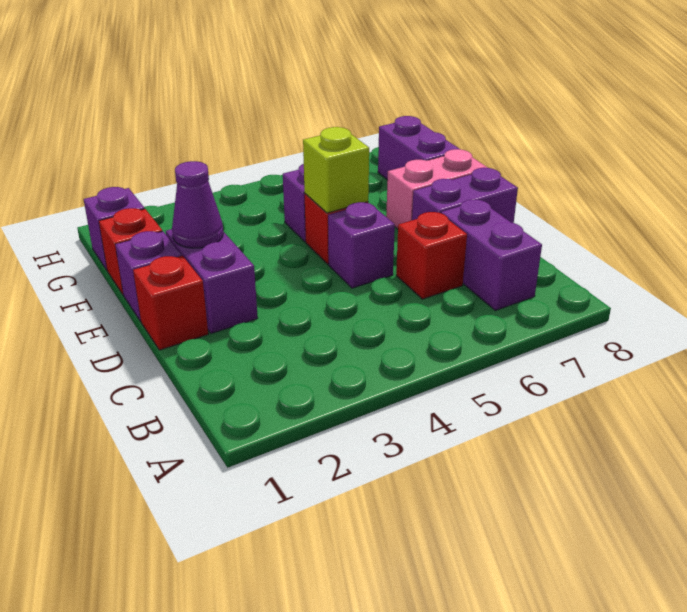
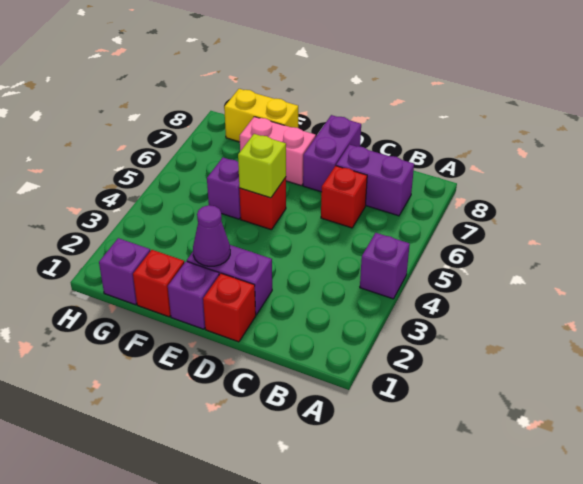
purple 1x1 brick [328,202,395,288] -> purple 1x1 brick moved to [360,233,410,299]
pink 1x2 brick [386,149,488,229] -> pink 1x2 brick turned to [240,117,316,186]
purple 1x2 brick [378,116,459,180] -> yellow 1x2 brick [224,89,298,142]

